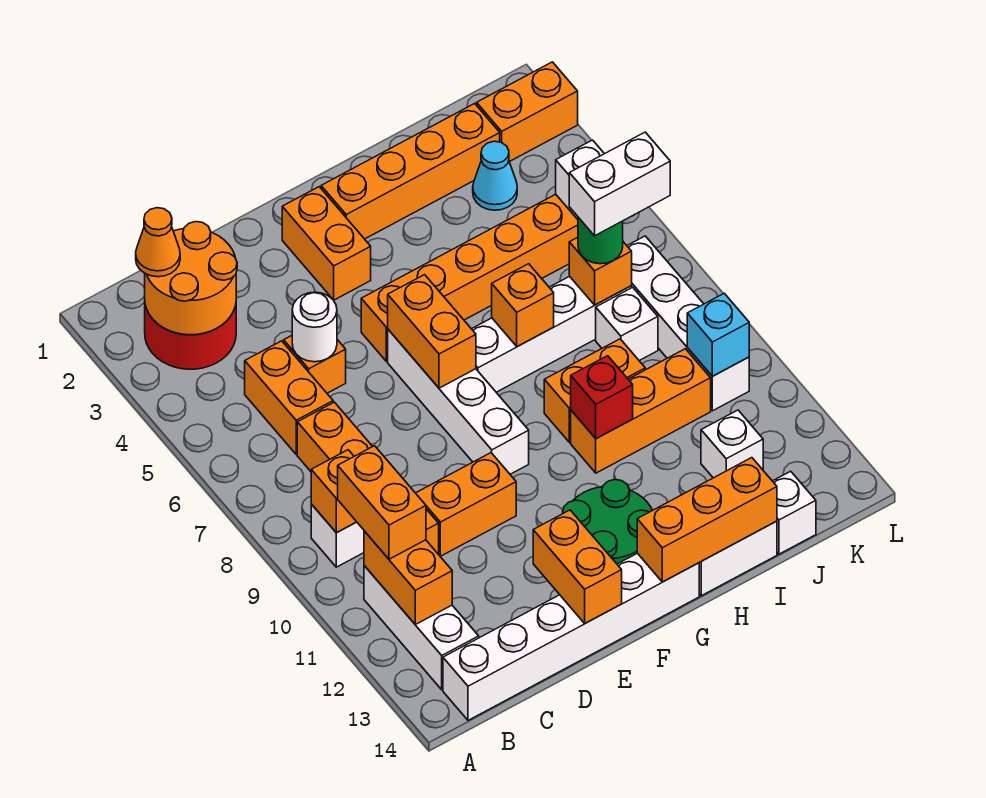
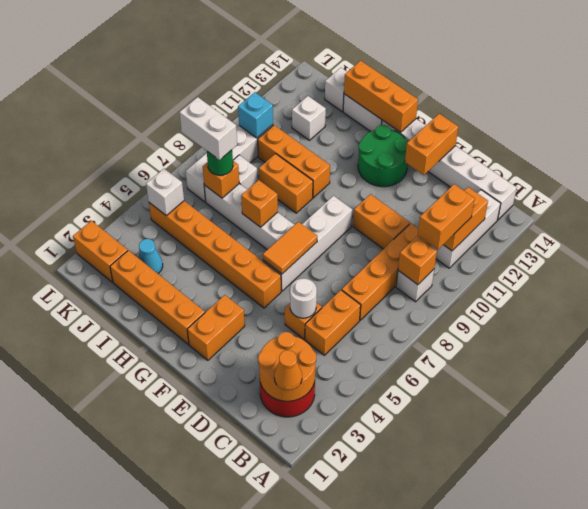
orange 1x2 brick [388,275,476,388] -> orange 1x2 tile [263,222,317,274]
red 1x1 brick [571,356,633,439] -> none

